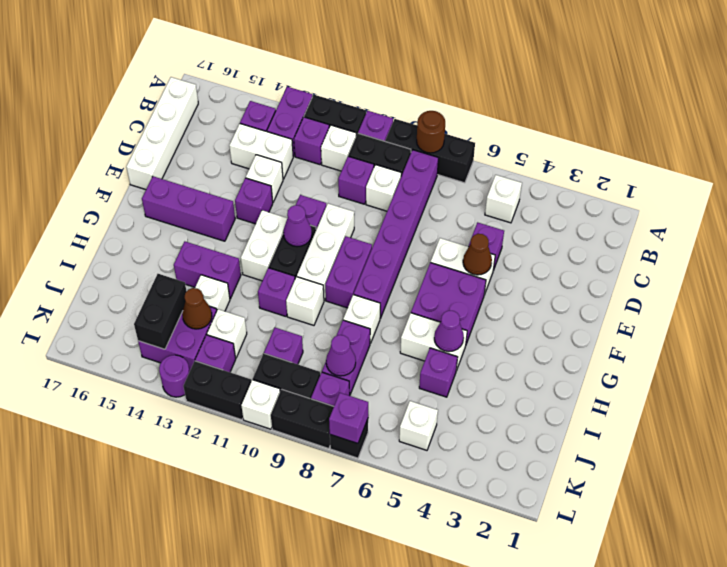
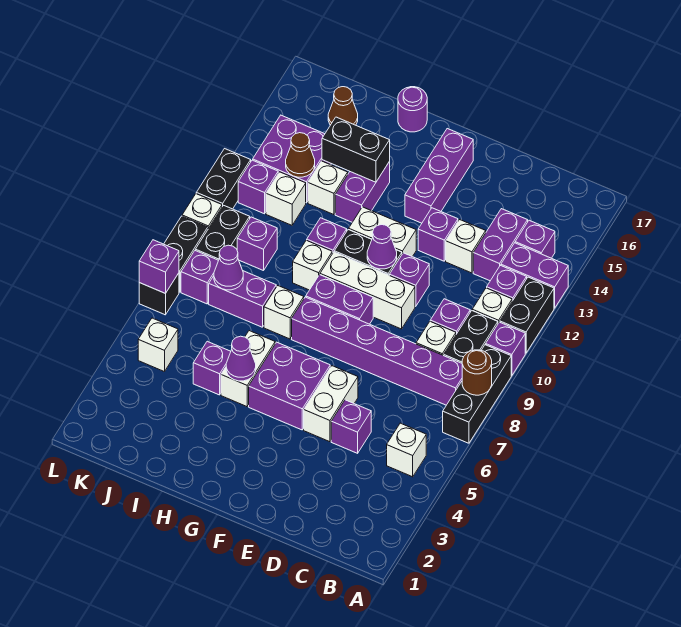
white 1x4 brick [126,77,198,190] -> none
white 1x2 brick [229,124,293,179] -> purple 1x2 brick [473,209,528,281]
brown 1x1 cone [463,234,492,275] -> brown 1x1 cone moved to [328,87,358,125]
black 1x2 brick [134,274,187,349] -> black 1x2 brick moved to [322,117,390,182]
purple 1x1 round brick [159,355,190,397] -> purple 1x1 round brick moved to [398,87,427,132]

